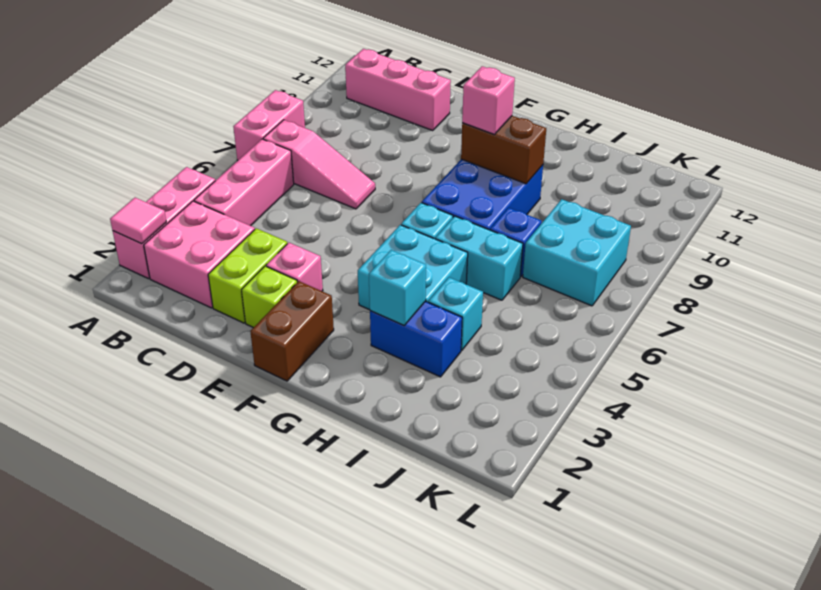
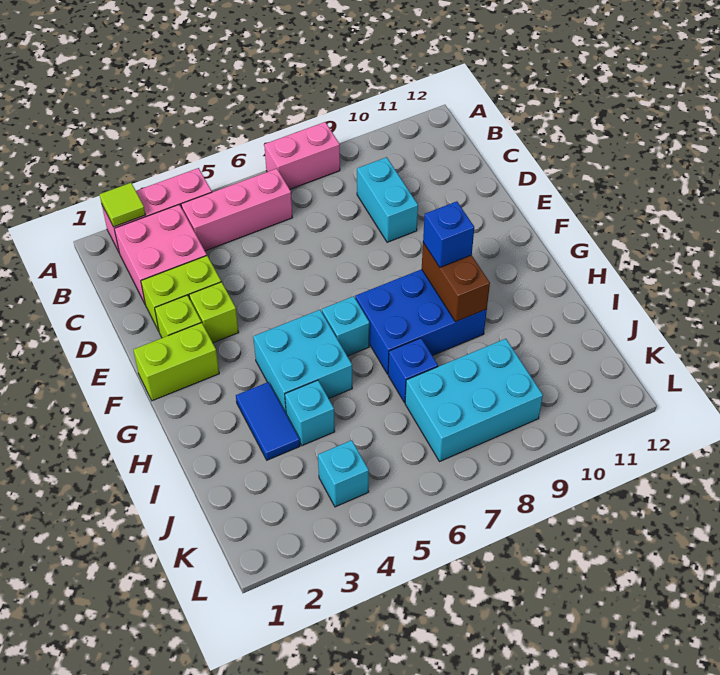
pink 1x1 tile [110,198,166,244] -> lime 1x1 tile [99,183,145,227]
pink 1x3 slope [263,120,375,209] -> none
pink 1x3 brick [345,49,451,131] -> none
pink 1x1 brick [266,243,323,291] -> lime 1x1 brick [189,282,239,343]
brown 1x2 brick [250,281,334,381] -> lime 1x2 brick [133,323,219,401]
pink 1x1 brick [462,66,515,134] -> blue 1x1 brick [423,201,474,267]
blue 1x2 brick [370,301,462,377] -> blue 1x2 tile [236,382,300,460]
cyan 1x1 brick [369,250,426,325] -> cyan 1x1 brick moved to [318,440,369,507]
cyan 1x2 brick [435,216,523,300] -> cyan 1x2 brick moved to [357,157,418,242]
cyan 2x2 brick [523,199,631,306] -> cyan 2x3 brick [405,339,543,461]

